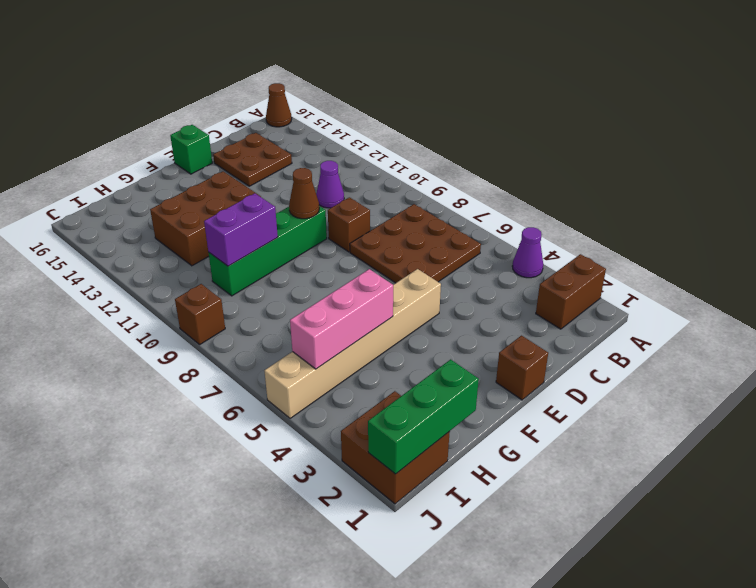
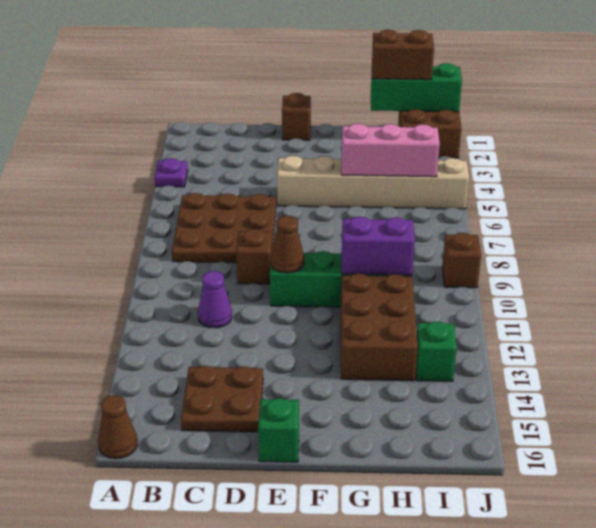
brown 1x2 brick [536,254,606,329] -> brown 1x2 brick moved to [372,30,434,80]
purple 1x1 cone [512,227,543,278] -> purple 1x1 plate [155,158,188,187]
brown 2x3 brick [150,172,261,266] -> brown 2x3 brick turned to [341,273,418,381]
none -> green 1x1 brick [416,321,457,381]

